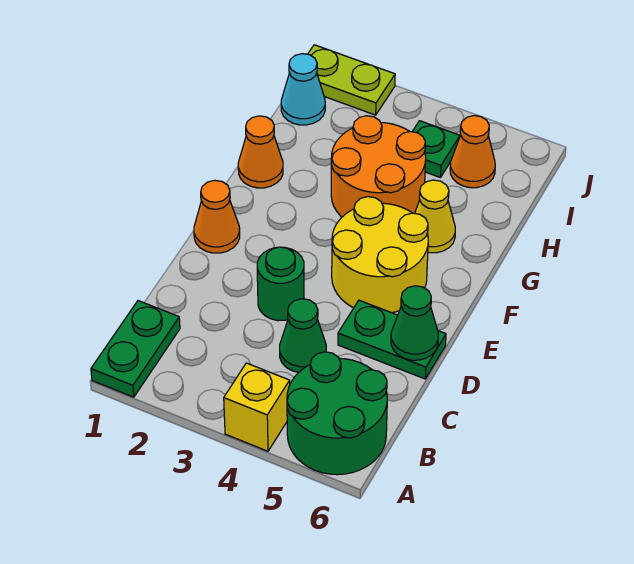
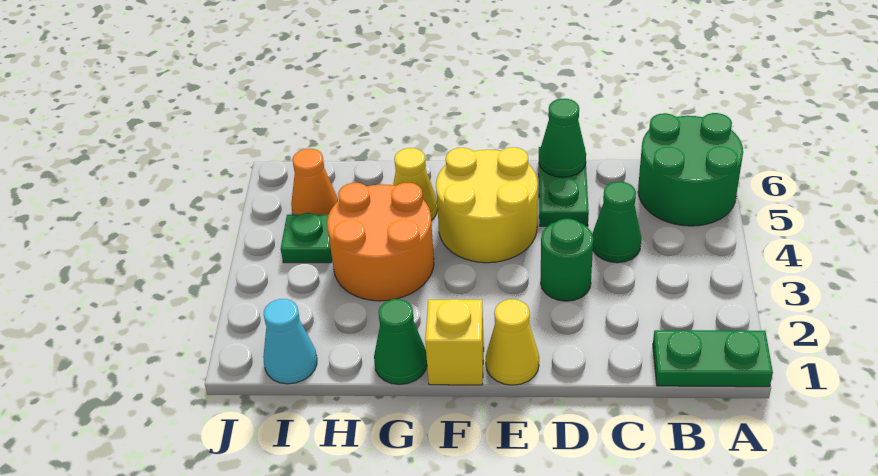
yellow 1x1 brick [224,363,290,451] -> yellow 1x1 brick moved to [425,299,484,385]
orange 1x1 cone [194,180,240,253] -> yellow 1x1 cone [486,299,539,385]
orange 1x1 cone [238,116,283,188] -> green 1x1 cone [374,299,427,385]
lime 1x2 plate [308,45,395,115] -> none

